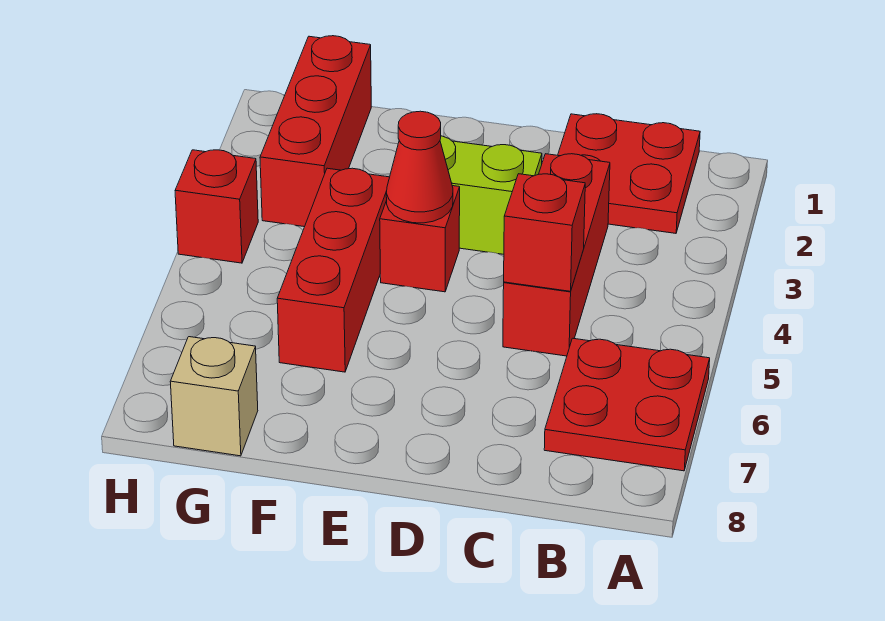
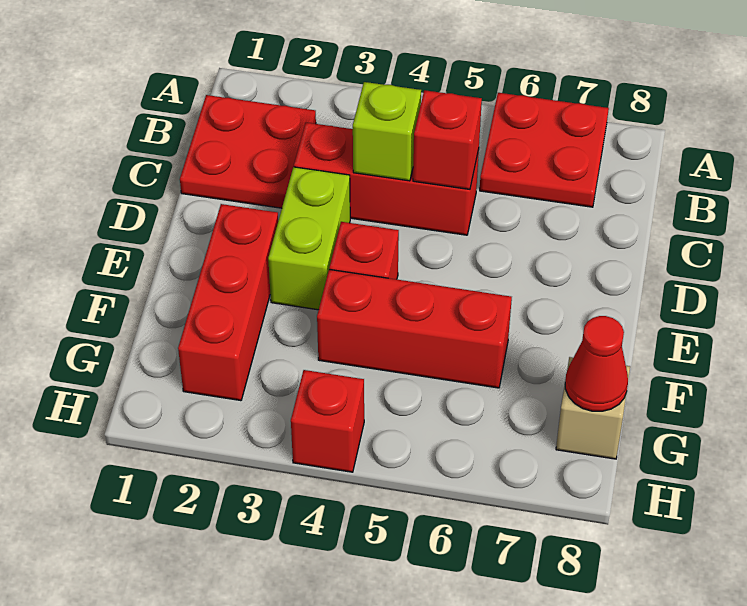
none -> lime 1x1 brick [353,82,421,181]
red 1x1 cone [386,111,453,223] -> red 1x1 cone moved to [565,316,628,411]
red 1x3 brick [260,36,371,227] -> red 1x3 brick turned to [178,204,278,401]

